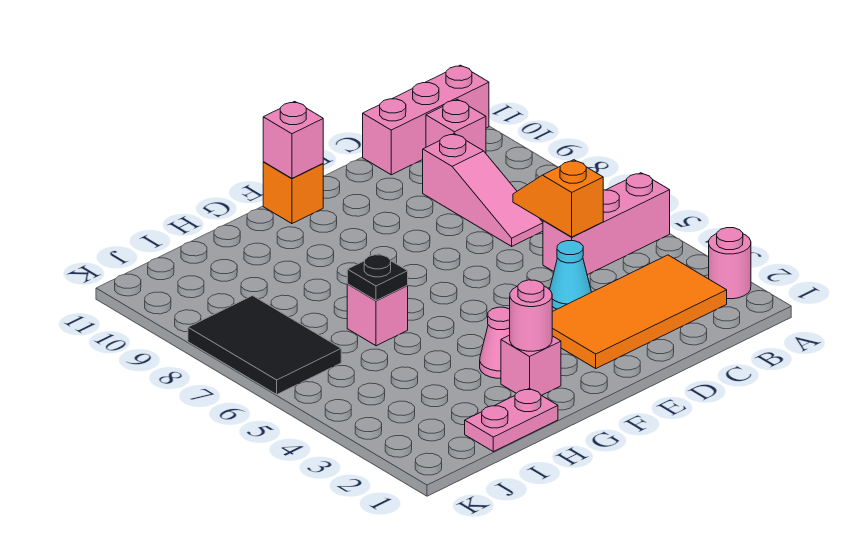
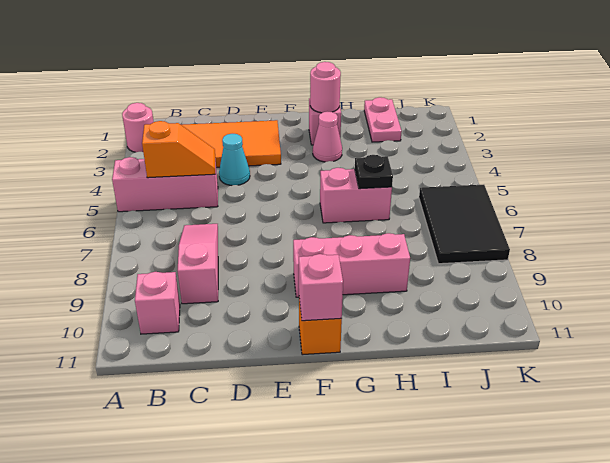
pink 1x3 brick [363,65,489,175] -> pink 1x3 brick moved to [293,233,410,297]
orange 1x2 slope [513,160,603,237] -> orange 1x2 slope turned to [142,121,215,178]
pink 1x2 plate [465,388,558,452] -> pink 1x2 plate turned to [364,97,402,142]
pink 1x1 brick [347,284,408,346] -> pink 1x2 brick [320,168,392,223]

